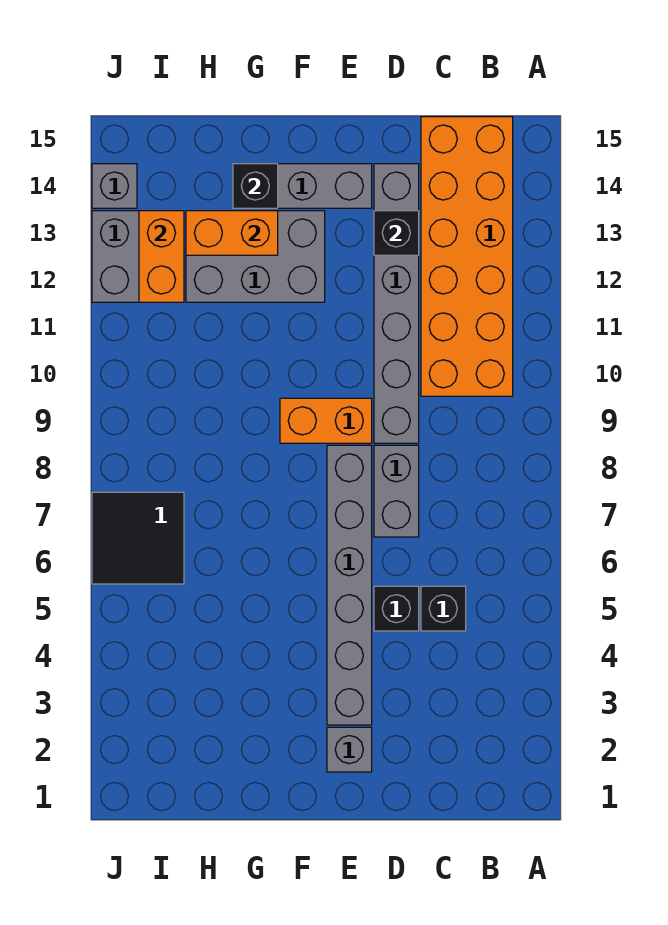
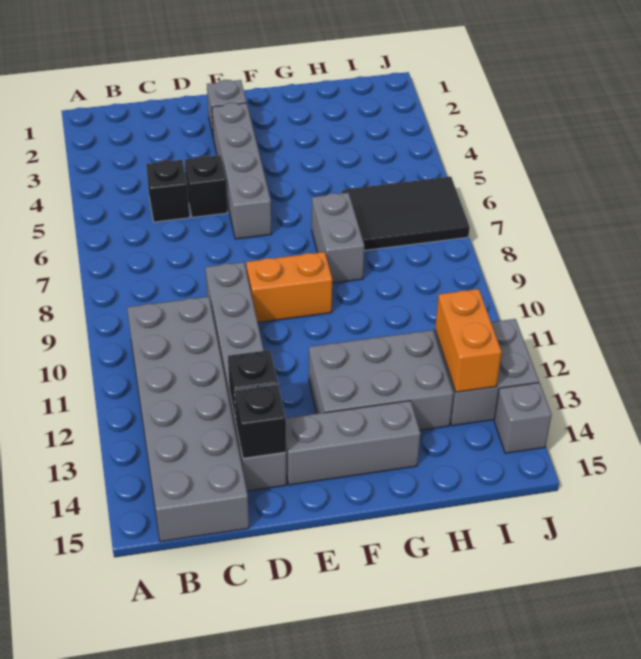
orange 2x6 brick [421,117,513,396] -> grey 2x6 brick [127,297,249,542]
grey 1x2 brick [374,445,419,537] -> grey 1x2 brick moved to [312,193,364,283]
grey 1x6 brick [327,445,372,725] -> grey 1x4 brick [212,103,272,239]
orange 1x2 brick [186,211,278,255] -> none
black 1x1 brick [233,164,278,208] -> black 1x1 brick moved to [235,384,286,458]
black 2x2 tile [92,492,184,584] -> black 2x3 tile [342,177,470,251]

